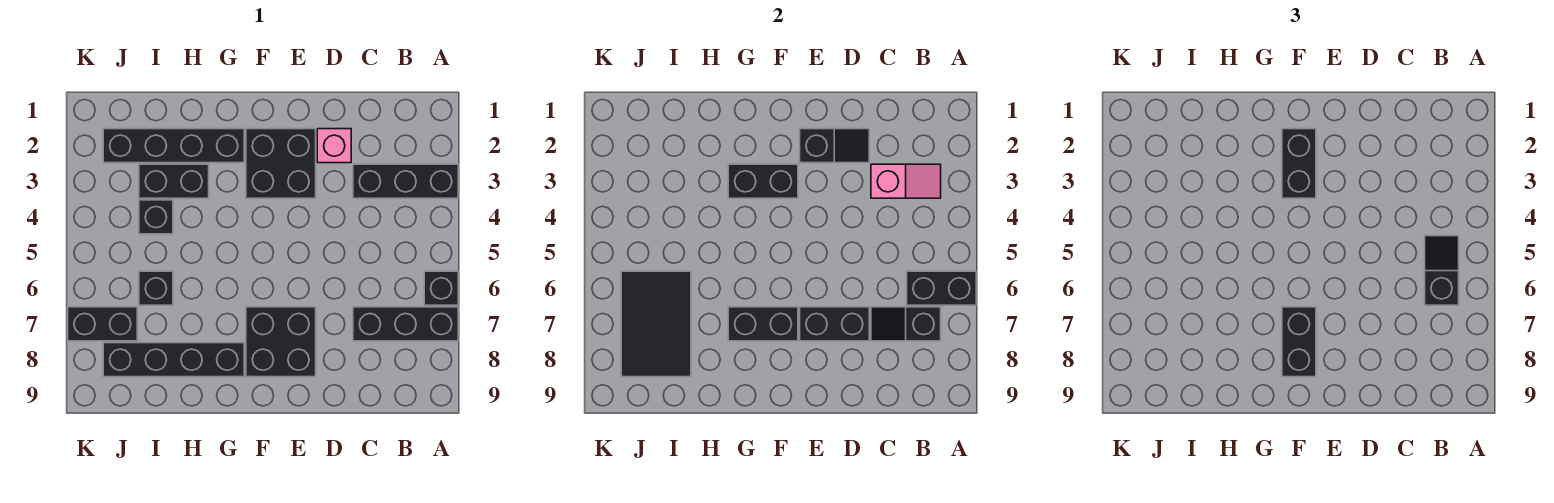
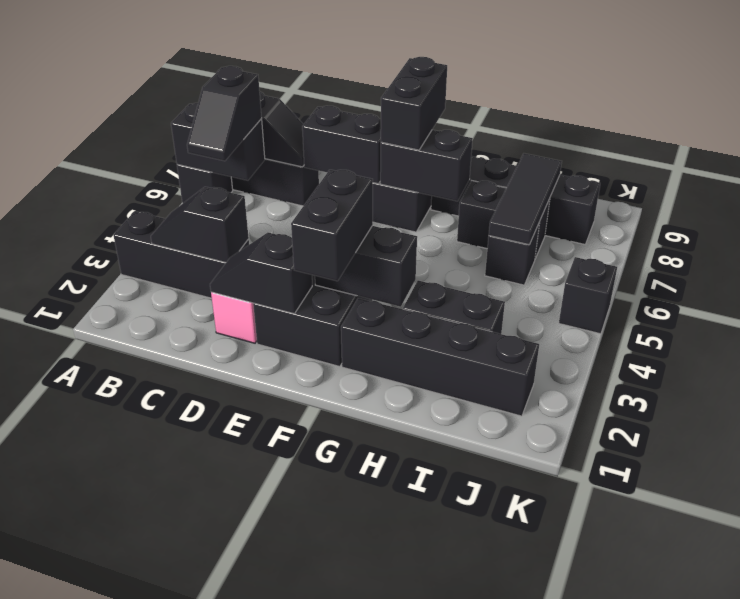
pink 1x2 slope [871,164,941,198] -> black 1x2 slope [151,187,249,263]
black 1x1 brick [139,200,173,234] -> black 1x1 brick moved to [559,257,617,334]
black 2x3 tile [621,271,691,377] -> black 1x3 tile [489,153,562,245]
black 1x2 brick [68,307,137,341] -> black 1x2 brick moved to [457,181,550,258]

